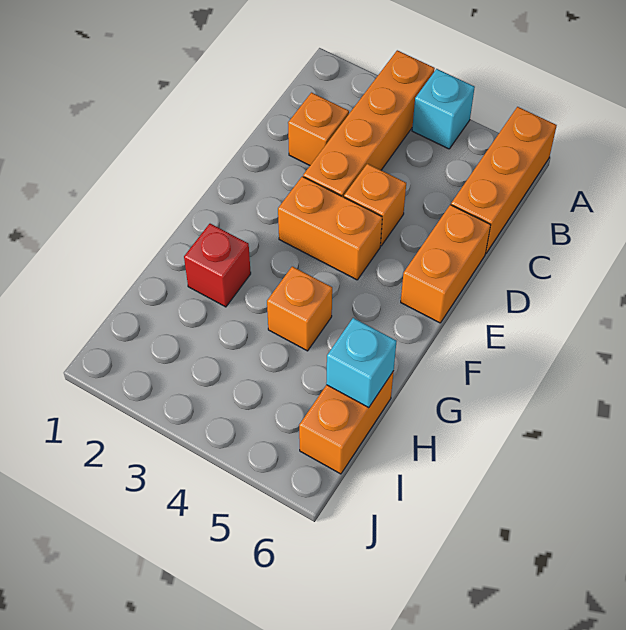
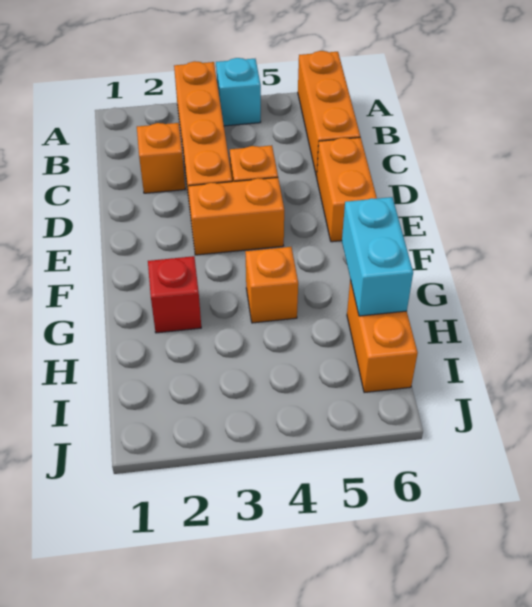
cyan 1x1 brick [326,318,397,408] -> cyan 1x2 brick [342,197,413,316]

